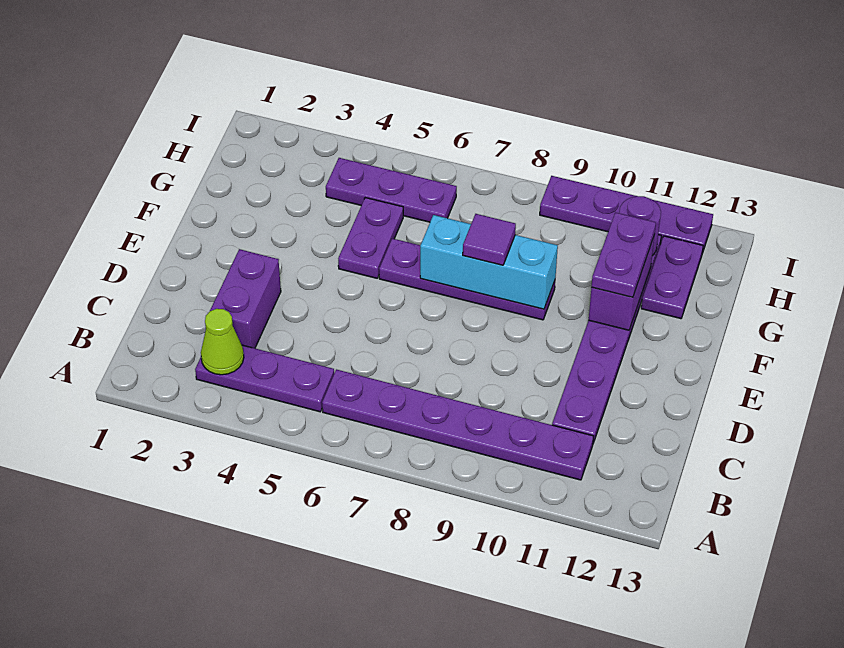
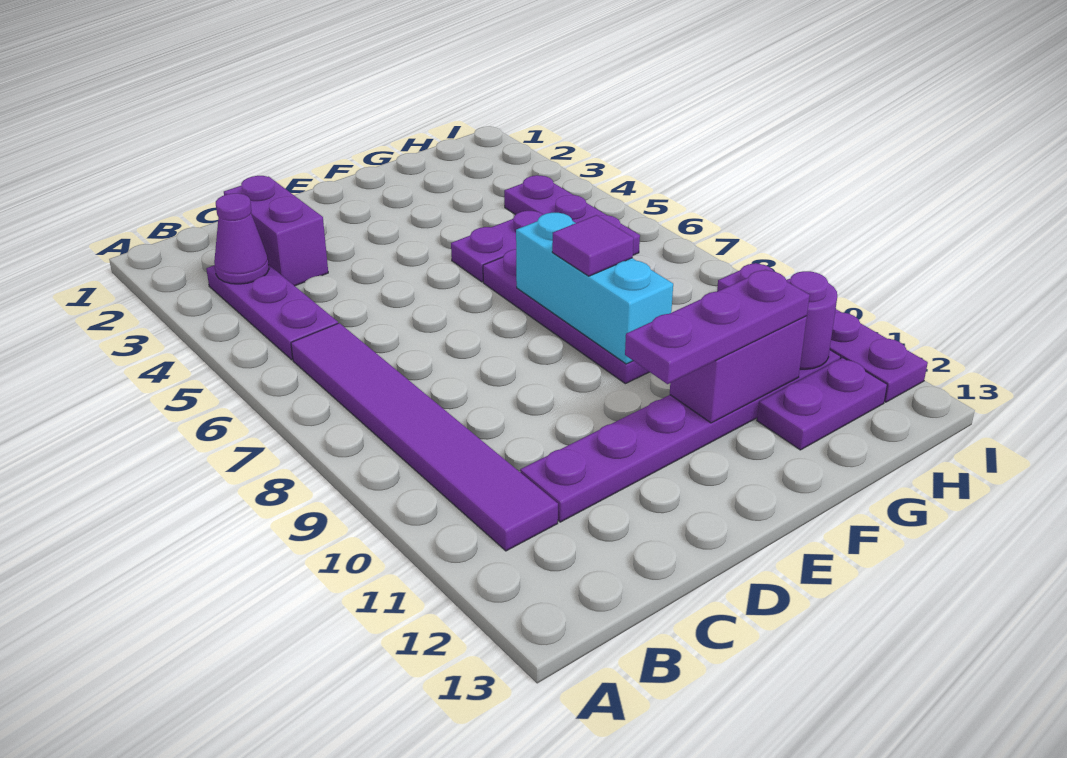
lime 1x1 cone [201,309,244,375] -> purple 1x1 cone [214,193,269,284]
purple 1x6 plate [322,369,594,480] -> purple 1x6 tile [291,323,558,551]
purple 1x2 brick [210,249,281,348] -> purple 1x2 brick turned to [224,176,328,286]
purple 1x2 plate [592,212,656,297] -> purple 1x3 plate [625,269,810,384]

